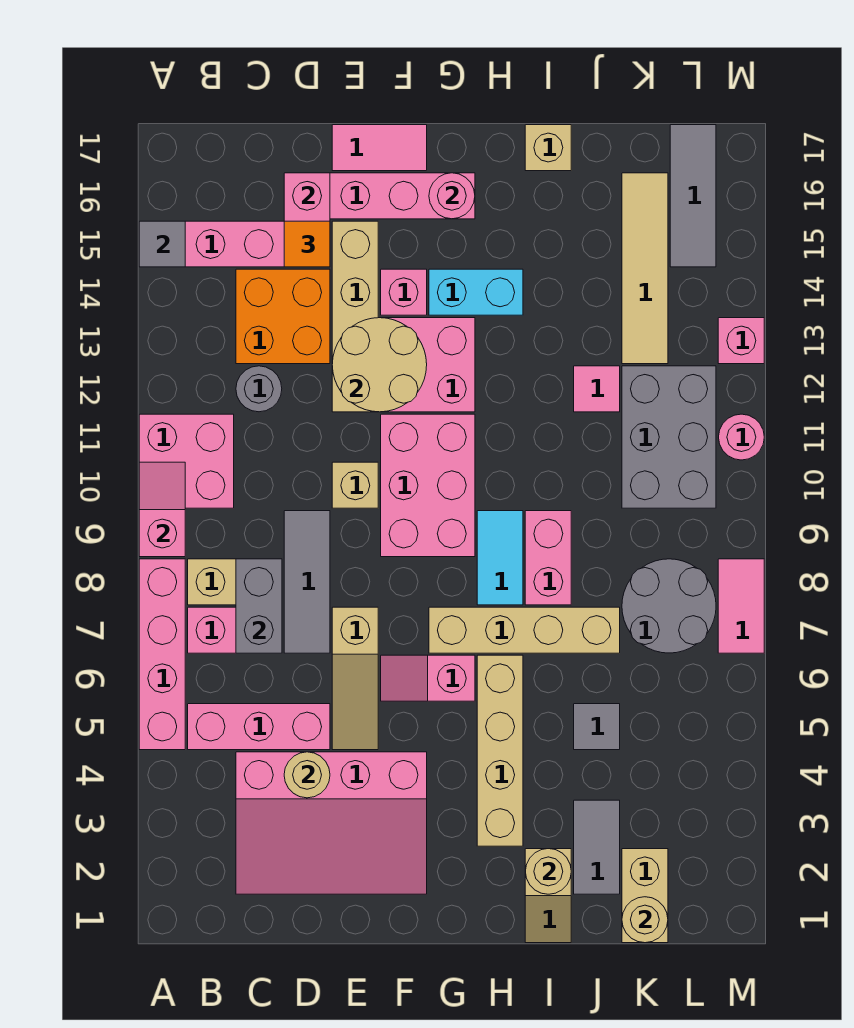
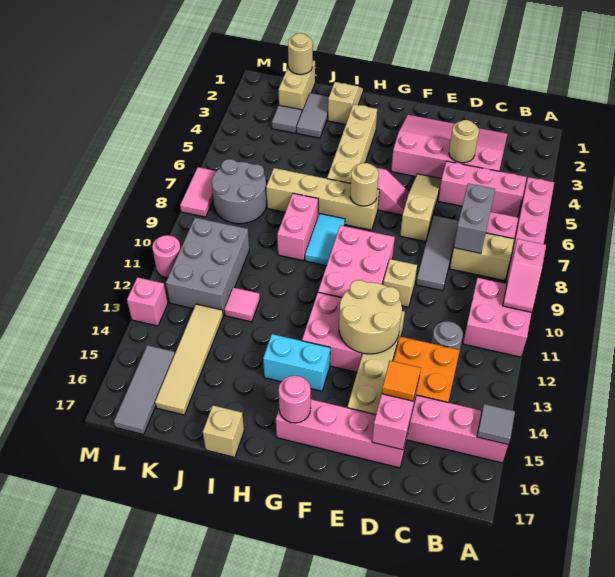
pink 1x2 tile [332,125,427,171] -> none
pink 1x1 brick [381,269,427,315] -> none
tan 1x1 round brick [525,849,571,894] -> tan 1x1 round brick moved to [350,163,379,206]
grey 1x1 tile [574,704,620,750] -> grey 1x1 tile moved to [272,105,302,133]

